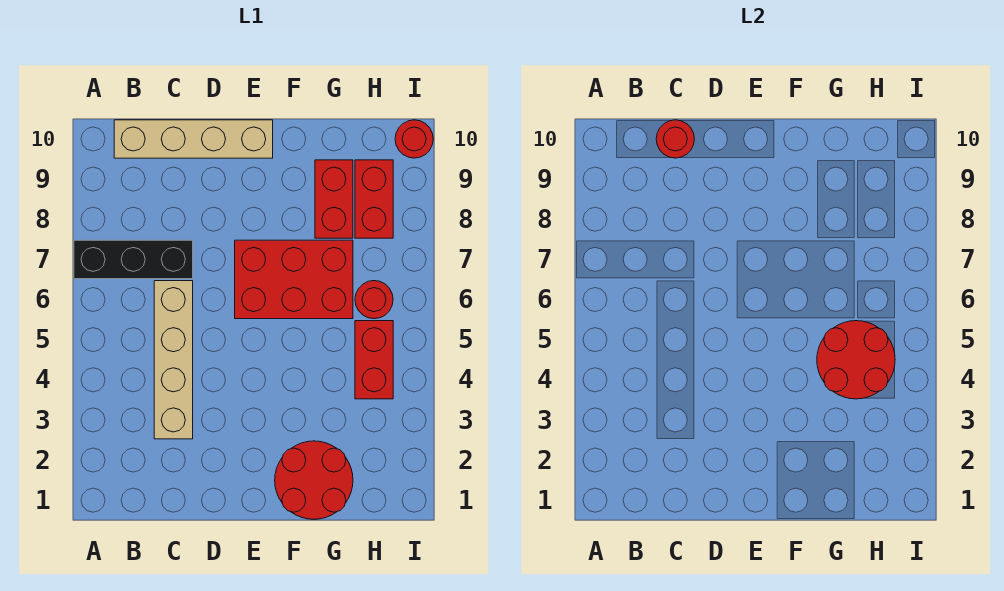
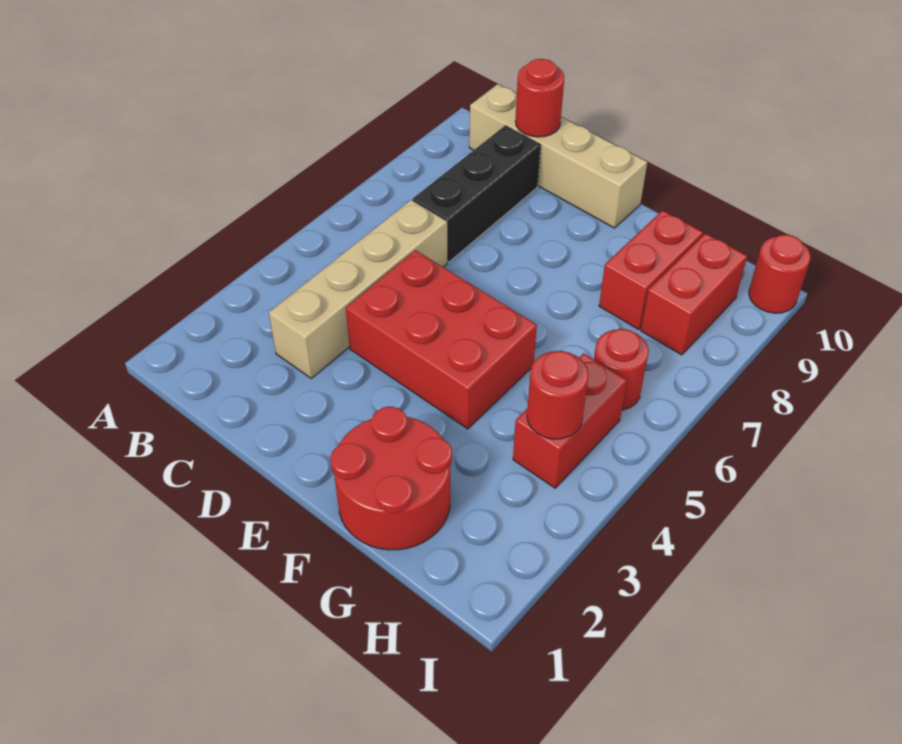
black 1x3 brick [74,240,193,279] -> black 1x3 brick turned to [413,126,541,262]
red 2x3 brick [235,240,353,319] -> red 2x3 brick moved to [346,250,537,429]
red 2x2 round brick [817,321,895,399] -> red 1x1 round brick [527,351,589,439]

